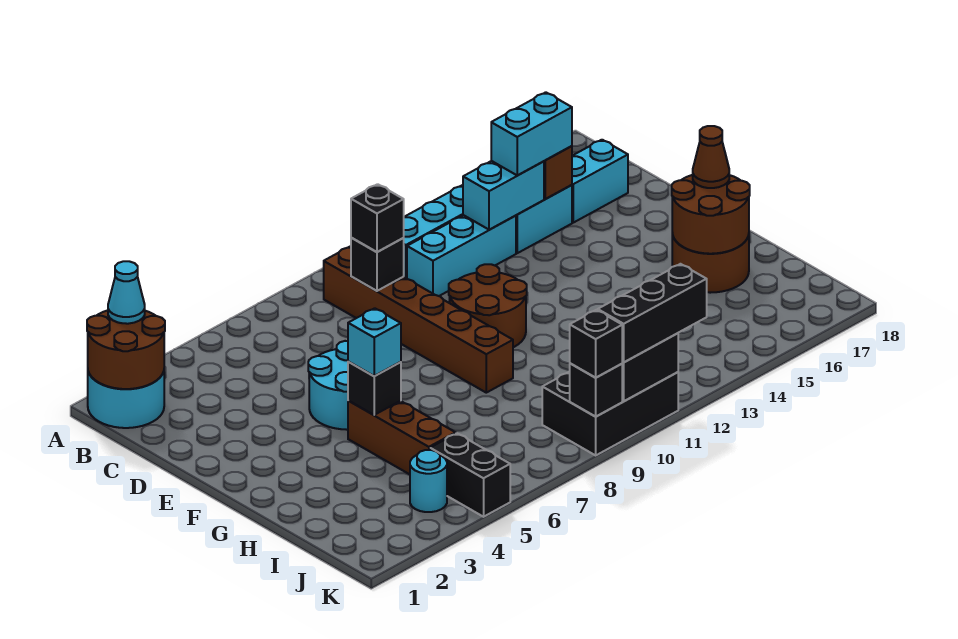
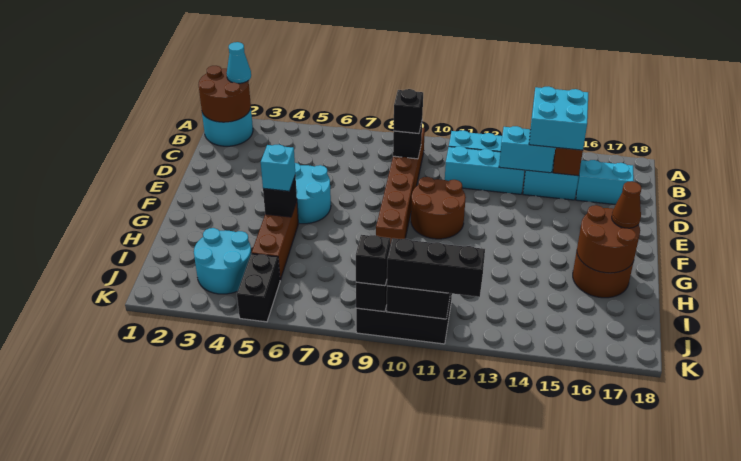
cyan 1x2 brick [491,92,572,175] -> cyan 2x2 brick [529,87,588,150]
cyan 1x1 round brick [410,450,447,512] -> cyan 2x2 round brick [194,228,252,294]

